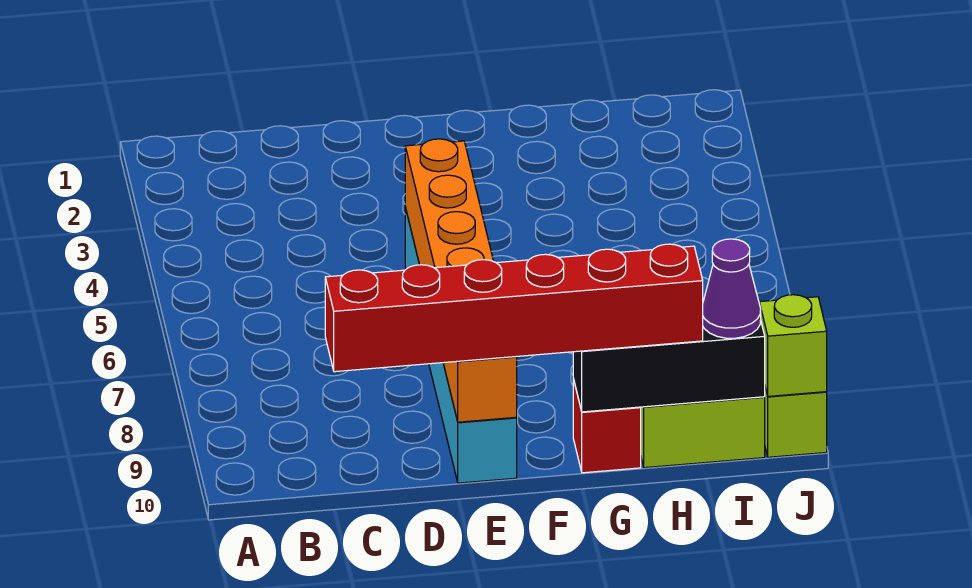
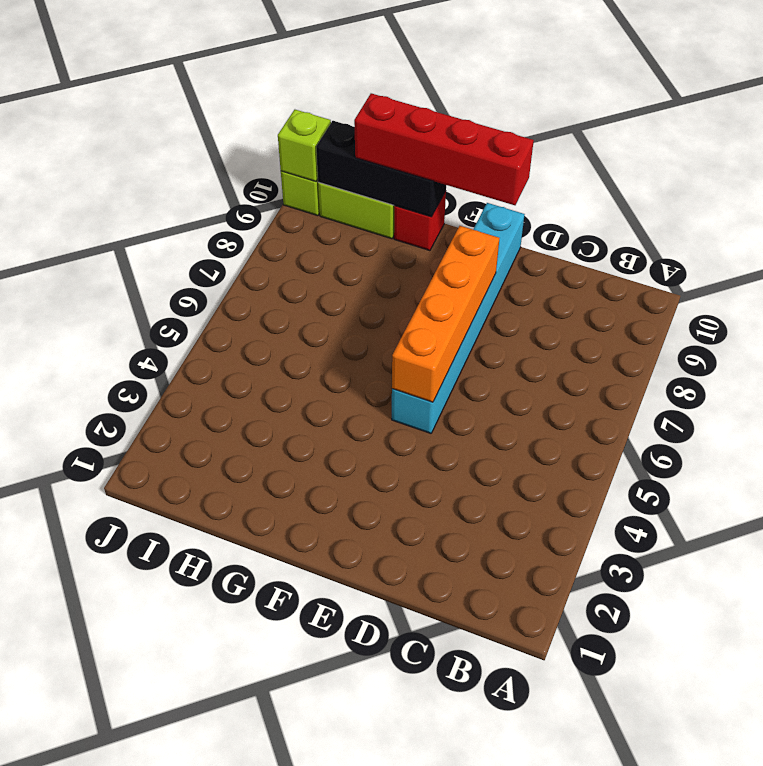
red 1x6 brick [325,244,703,372] -> red 1x4 brick [354,93,534,205]
orange 1x6 brick [405,139,517,422] -> orange 1x4 brick [392,226,499,402]
purple 1x1 cone [703,239,761,338] -> none

